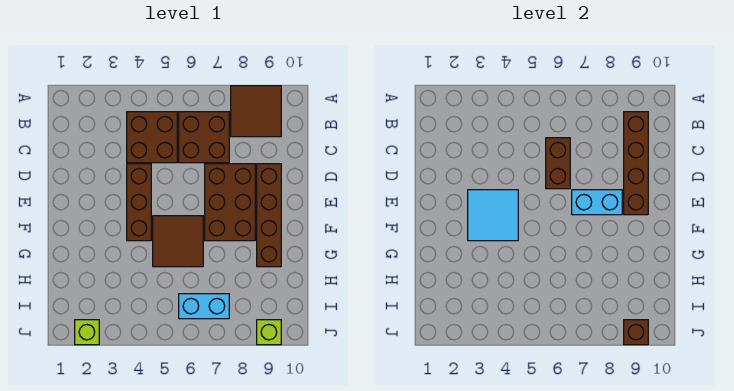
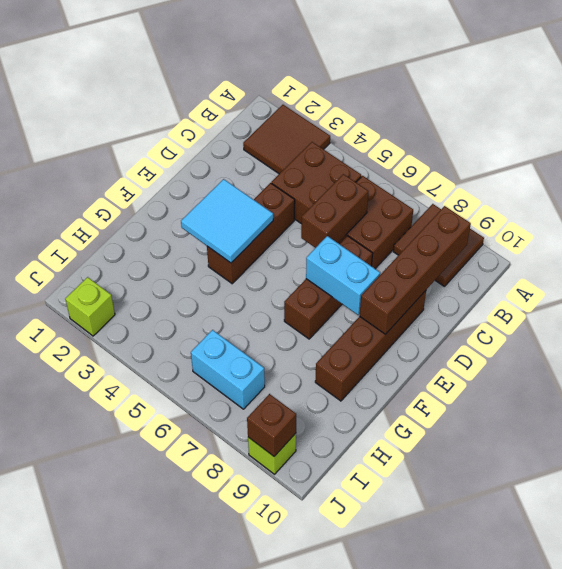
brown 2x3 brick [205,164,255,241] -> brown 1x3 brick [284,236,373,339]
brown 2x2 tile [153,216,203,267] -> brown 2x2 tile moved to [243,105,330,174]

